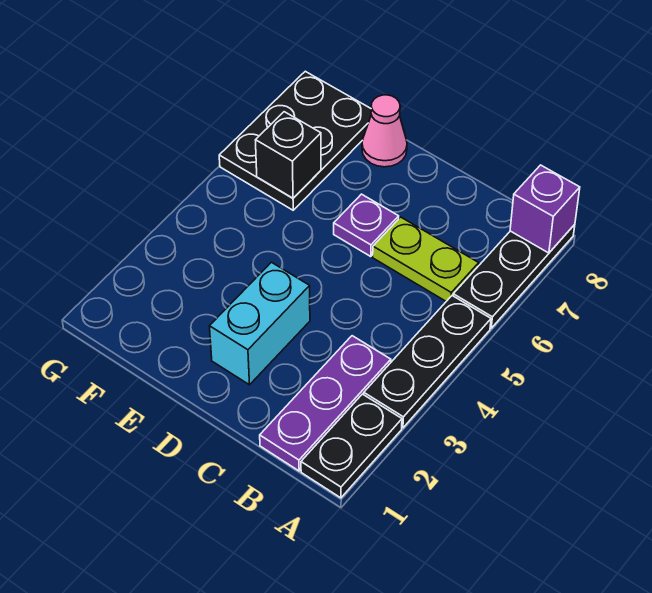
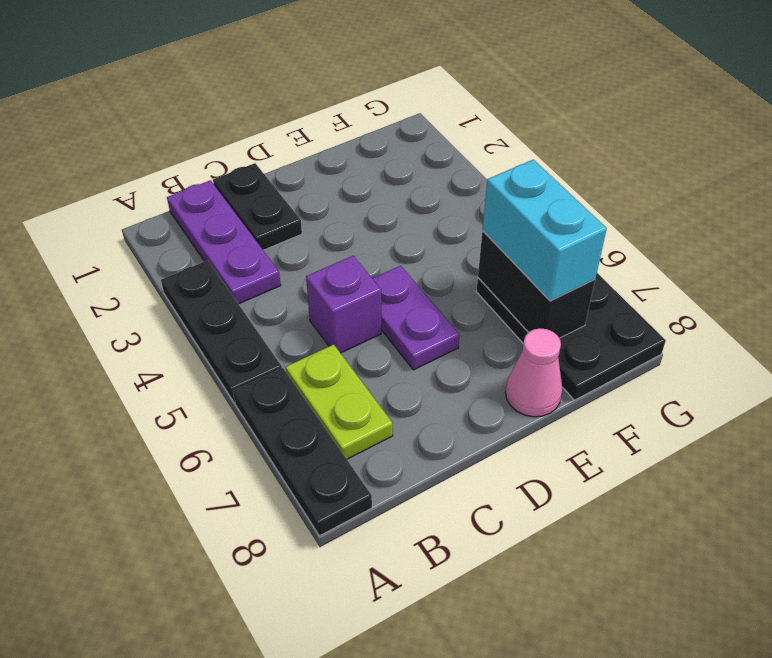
black 1x2 plate [301,394,402,498] -> black 1x2 plate moved to [213,163,302,250]
purple 1x1 brick [510,165,580,253] -> purple 1x1 brick moved to [306,256,381,353]
lime 1x2 plate [373,217,479,301] -> lime 1x2 plate turned to [286,344,393,459]
cyan 1x2 brick [210,262,310,385] -> cyan 1x2 brick moved to [482,160,607,301]
purple 1x1 plate [334,194,399,256] -> purple 1x2 plate [372,266,460,370]
black 1x1 brick [256,112,321,198] -> black 1x2 brick [478,231,595,338]

